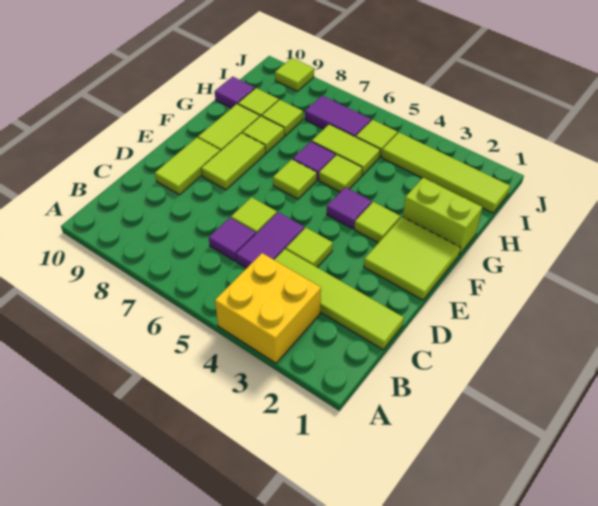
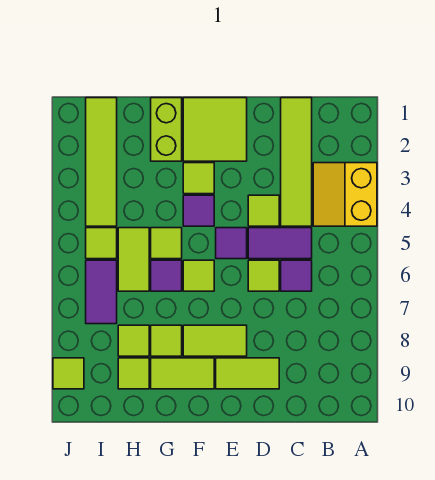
yellow 2x2 brick [215,253,321,363] -> yellow 2x2 slope [313,163,377,226]
purple 1x1 tile [215,77,255,108] -> purple 1x1 tile moved to [216,228,247,259]

